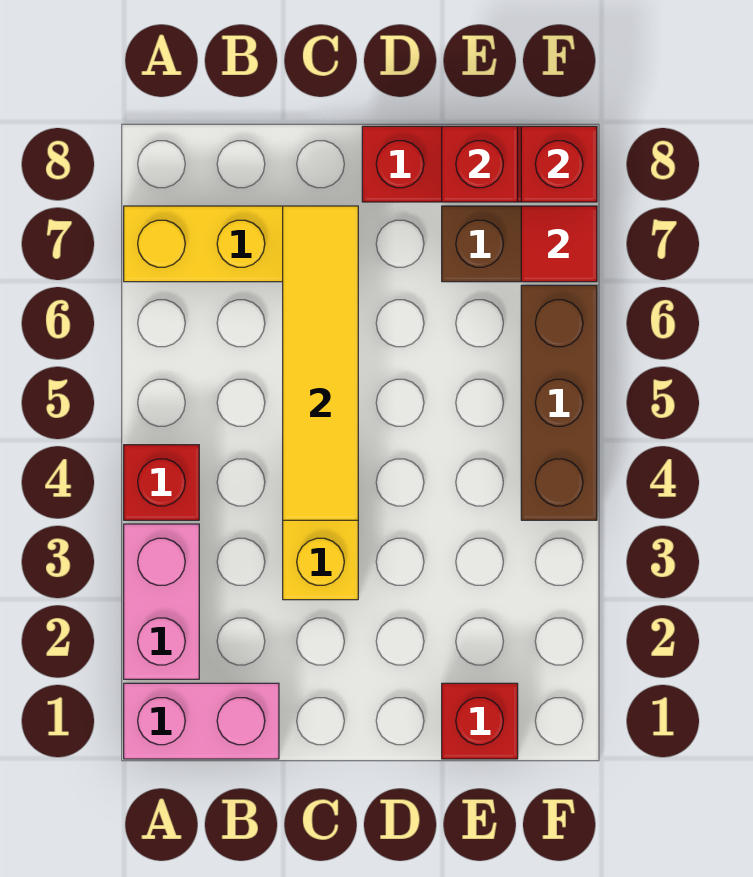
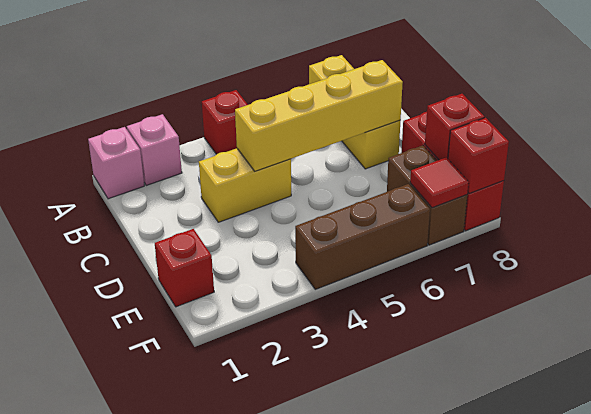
pink 1x2 brick [124,683,279,759] -> pink 1x1 brick [88,127,144,199]
pink 1x2 brick [124,524,199,679] -> pink 1x1 brick [127,114,182,185]
yellow 1x4 tile [283,206,358,520] -> yellow 1x4 brick [235,60,403,171]

